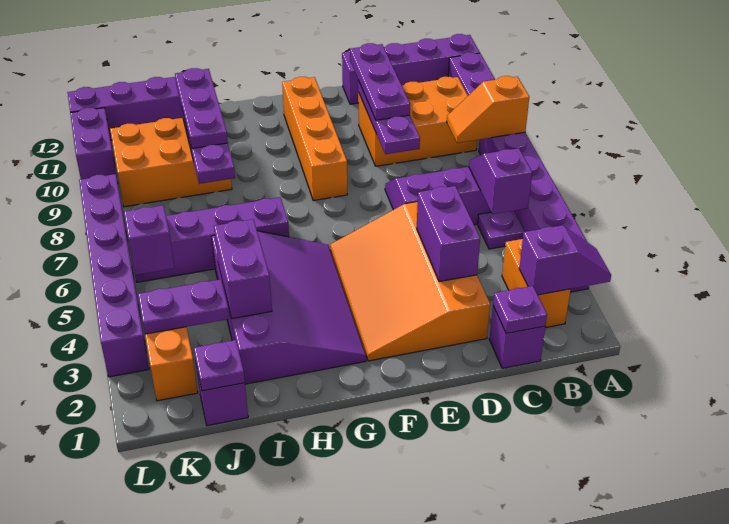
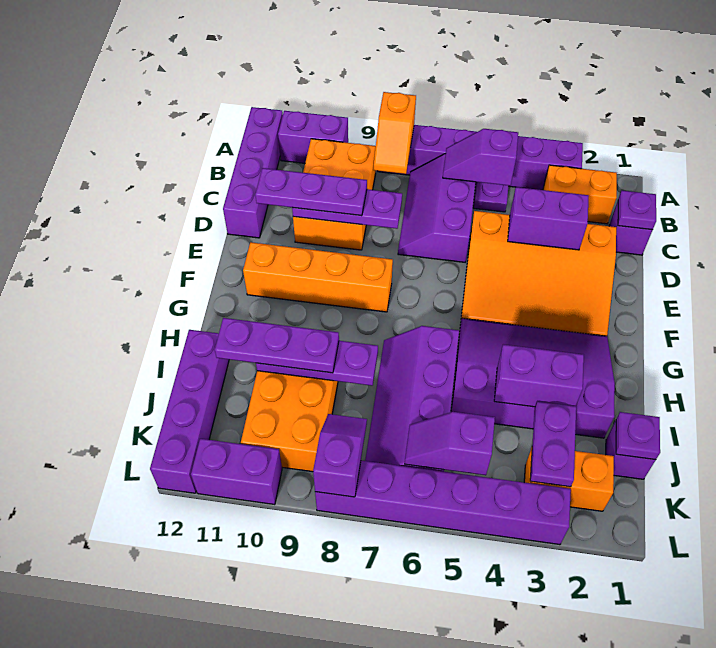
purple 1x2 slope [519,225,611,295] -> purple 1x2 slope moved to [313,414,367,497]

